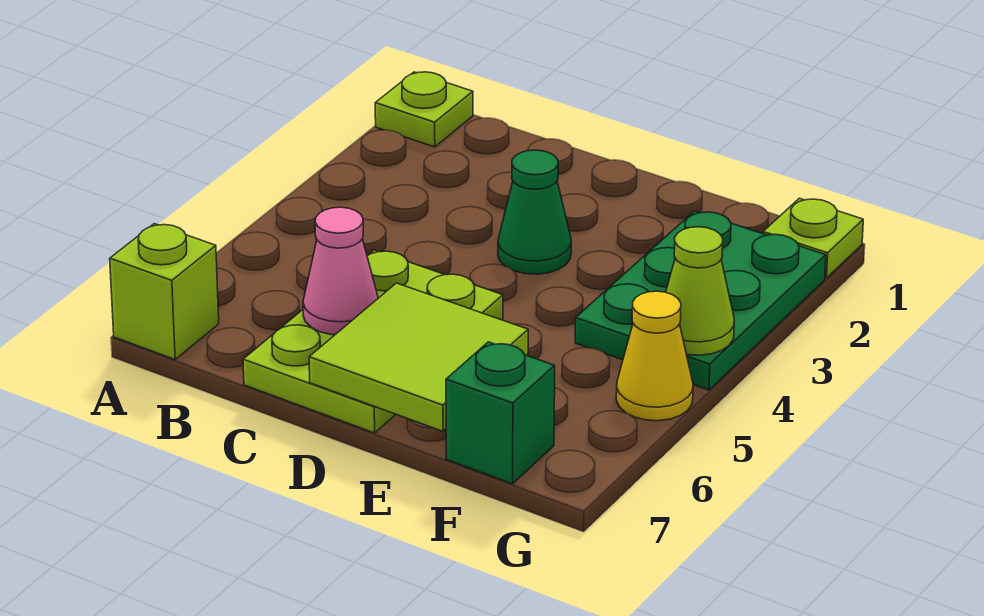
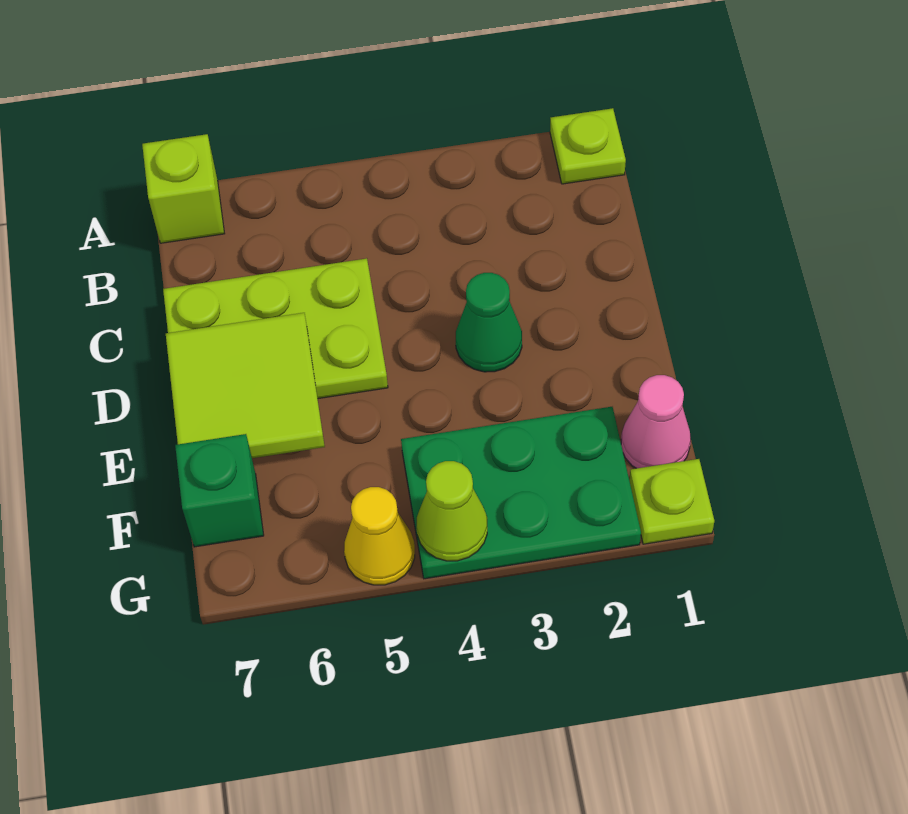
pink 1x1 cone [303,207,378,335] -> pink 1x1 cone moved to [621,375,691,468]

